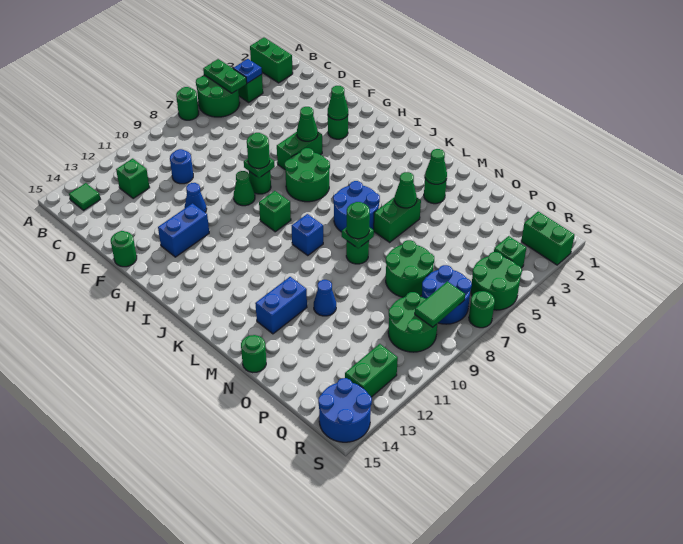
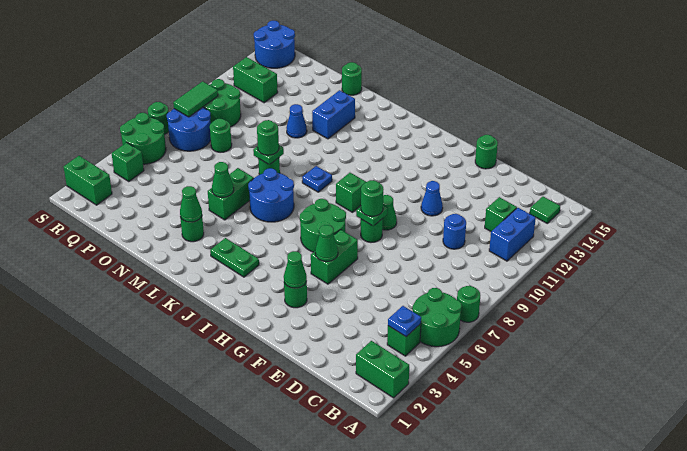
green 1x2 plate [203,59,247,93] -> green 1x2 plate moved to [210,238,259,277]
blue 1x2 brick [158,203,209,257] -> blue 1x2 brick moved to [489,208,536,261]
blue 1x1 brick [292,214,323,255] -> blue 1x1 plate [302,166,332,192]
green 2x2 round brick [386,240,434,297] -> green 1x1 round brick [210,119,232,152]
green 1x2 brick [345,344,398,397] -> green 1x2 brick turned to [233,57,278,103]

